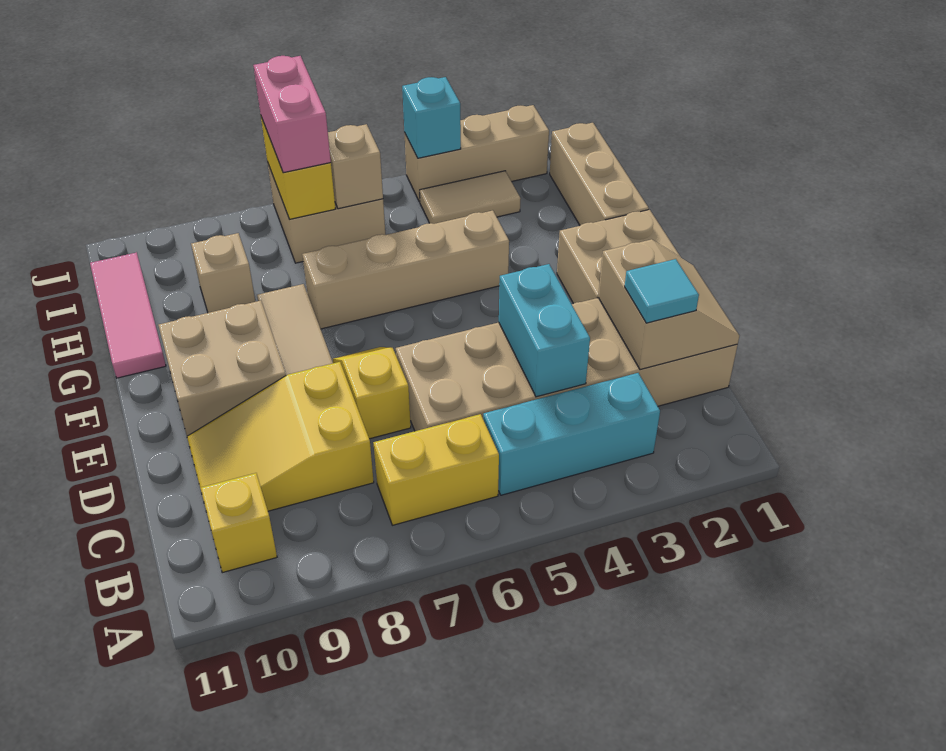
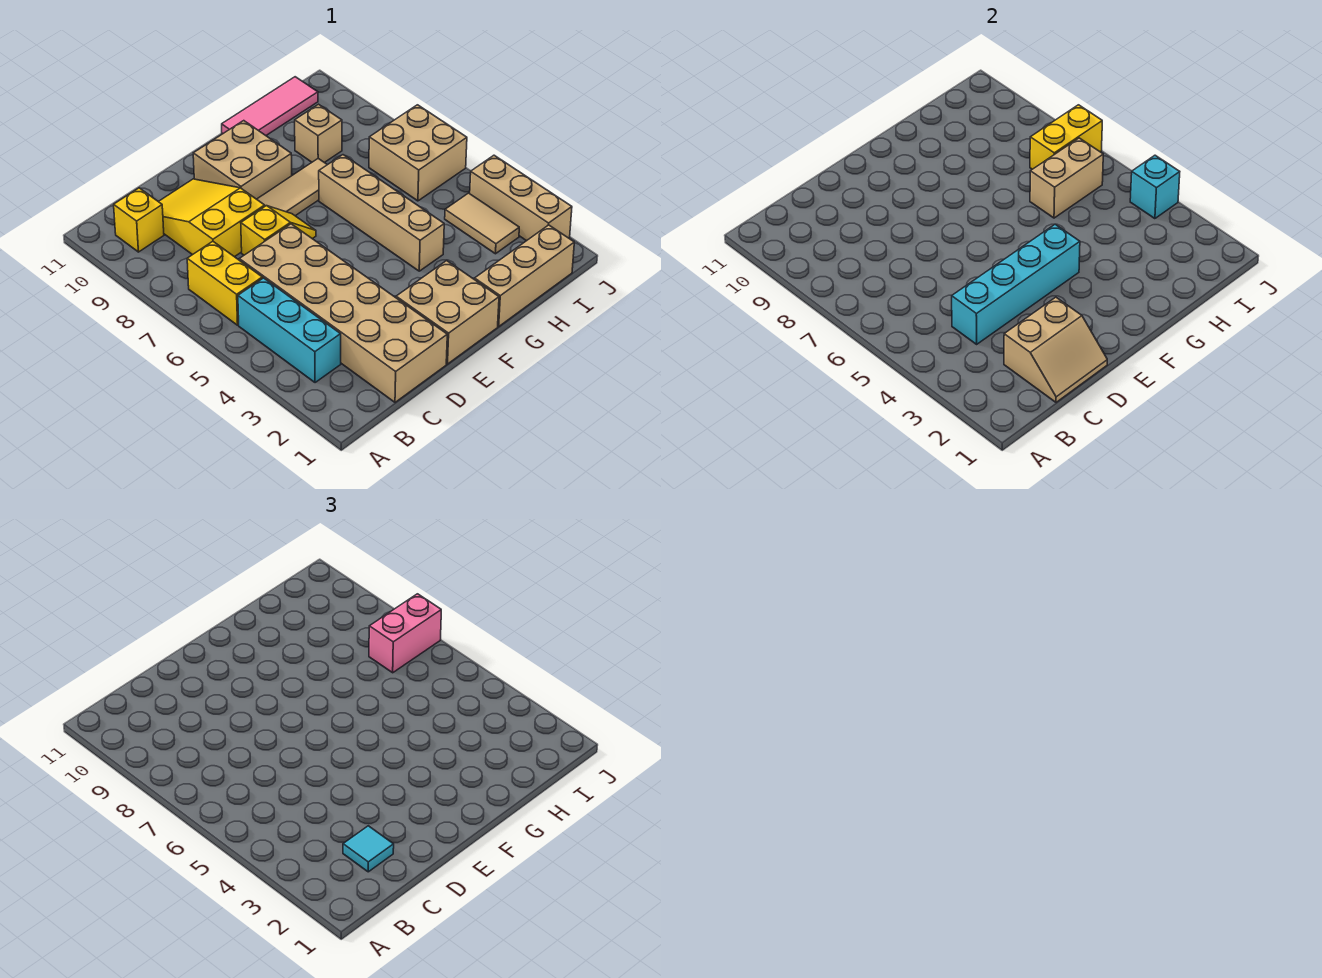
cyan 1x2 brick [499,264,590,397] -> cyan 1x4 brick [952,224,1080,344]
tan 1x1 brick [328,124,383,209] -> tan 1x2 brick [1030,138,1103,218]

